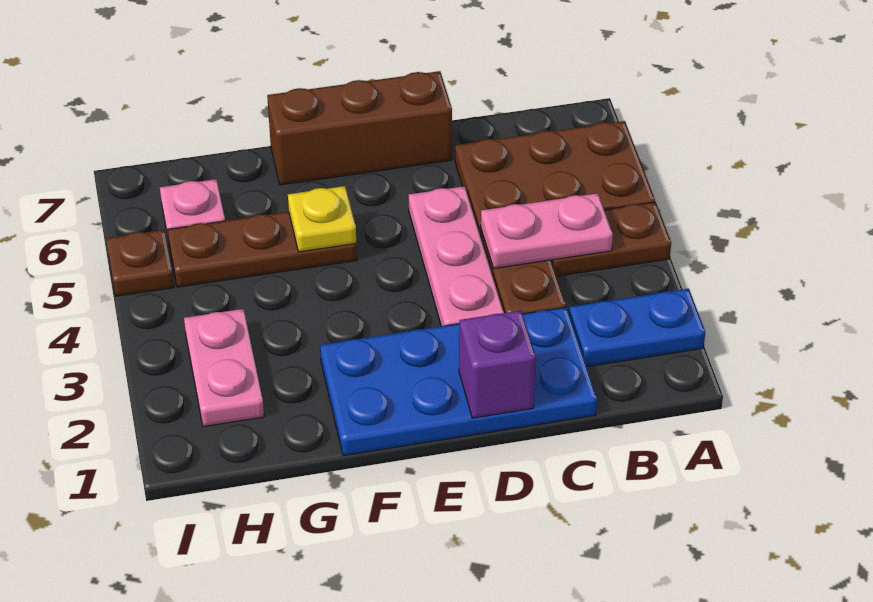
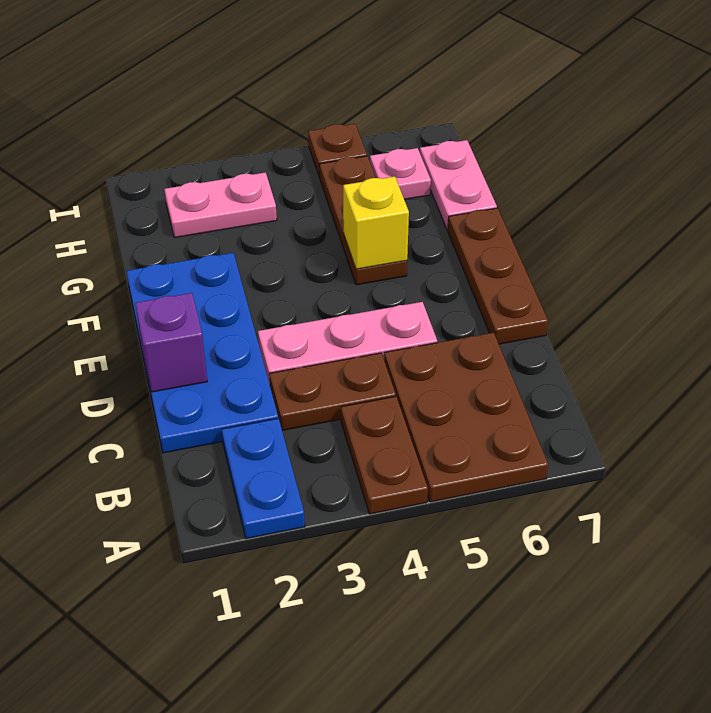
pink 1x2 plate [481,193,613,269] -> pink 1x2 plate moved to [420,140,497,230]
brown 1x3 brick [267,71,452,185] -> brown 1x3 plate [448,208,548,344]
yellow 1x1 plate [288,186,356,252] -> yellow 1x1 brick [343,177,409,269]

